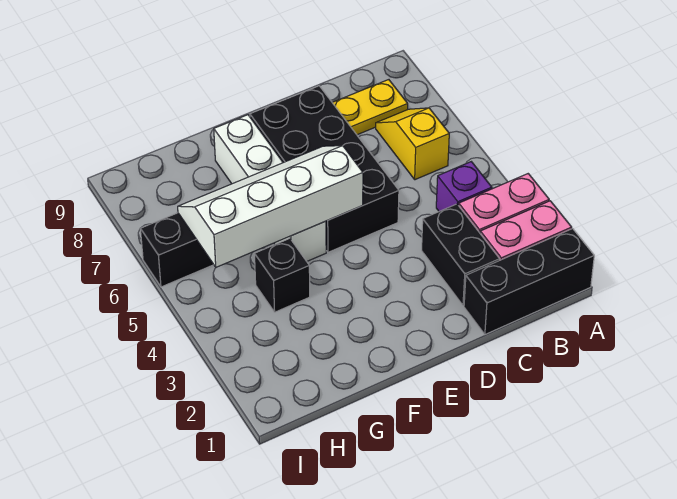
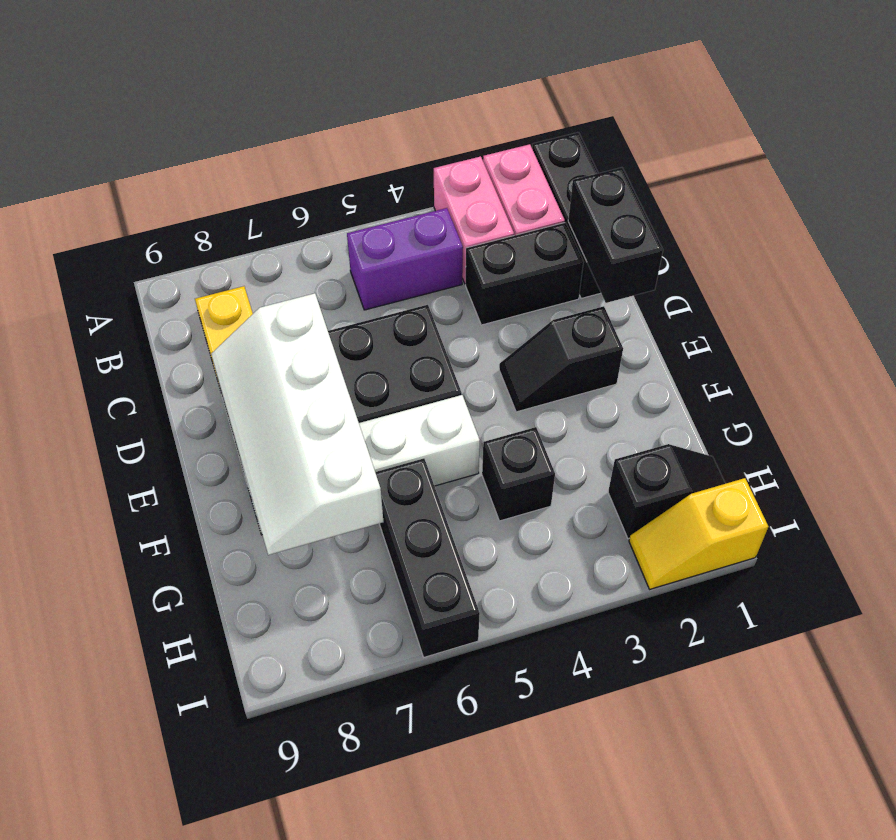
purple 1x1 brick [436,162,492,211] -> purple 1x2 brick [347,208,463,310]
yellow 1x2 slope [376,108,449,180] -> yellow 1x2 slope moved to [629,478,768,589]
none -> black 1x2 brick [568,167,663,303]
none -> black 1x2 slope [499,306,623,412]
white 2x4 slope [178,146,363,267] -> white 2x4 slope moved to [211,293,383,555]
none -> black 1x2 slope [608,444,726,539]

